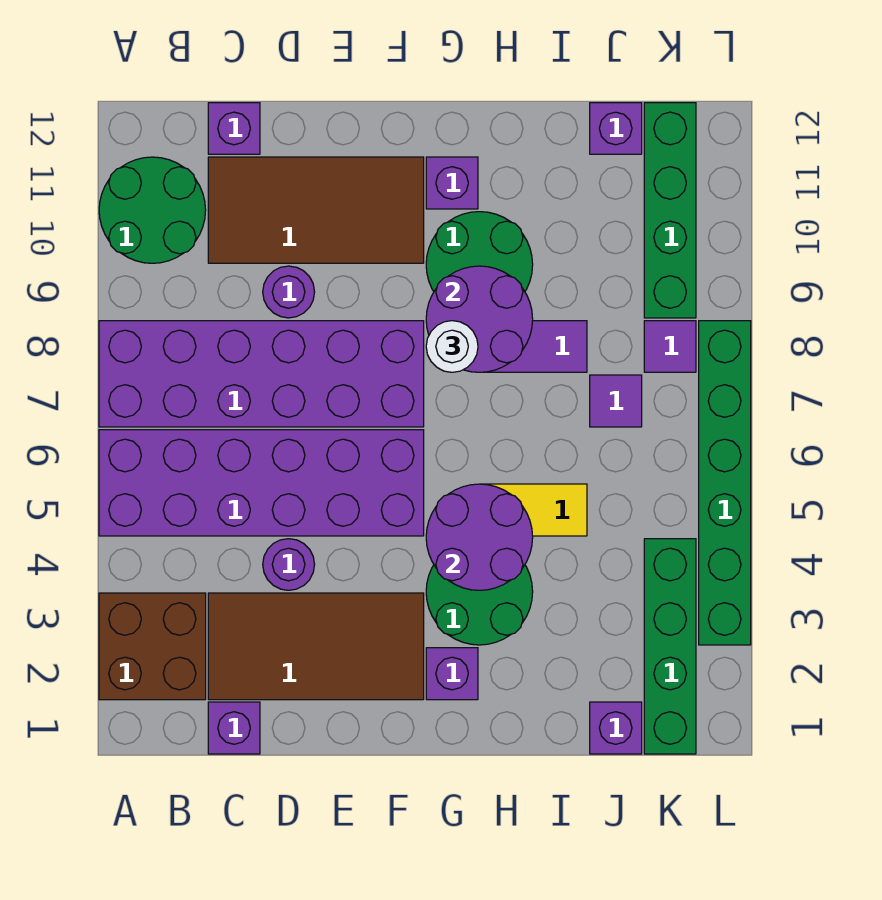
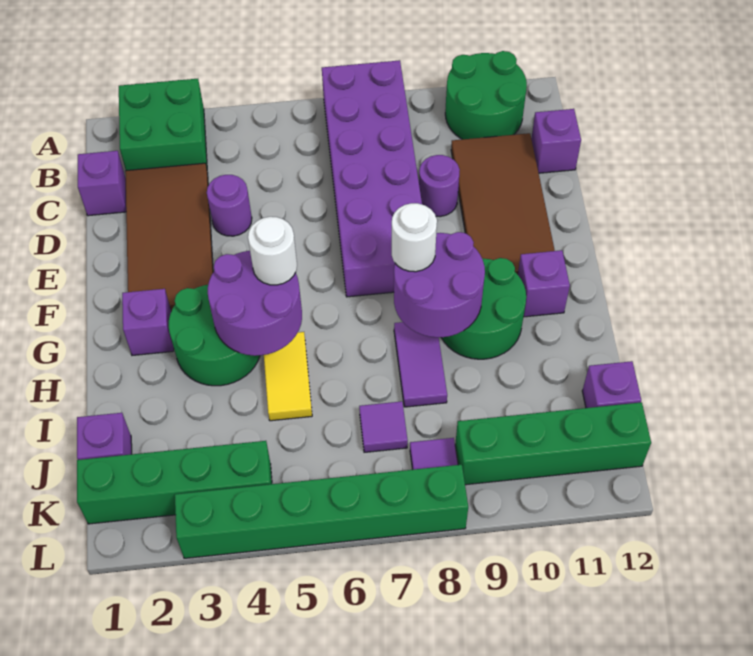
brown 2x2 brick [99,593,206,700] -> green 2x2 brick [119,79,207,171]
purple 2x6 brick [99,430,424,536] -> none
none -> white 1x1 round brick [248,217,297,285]

